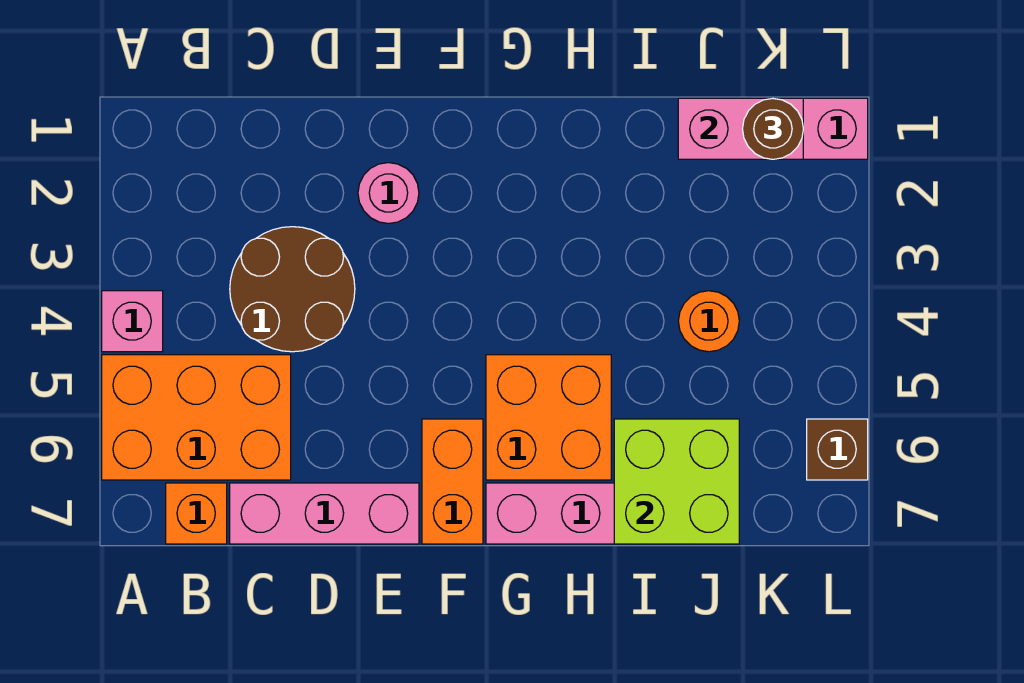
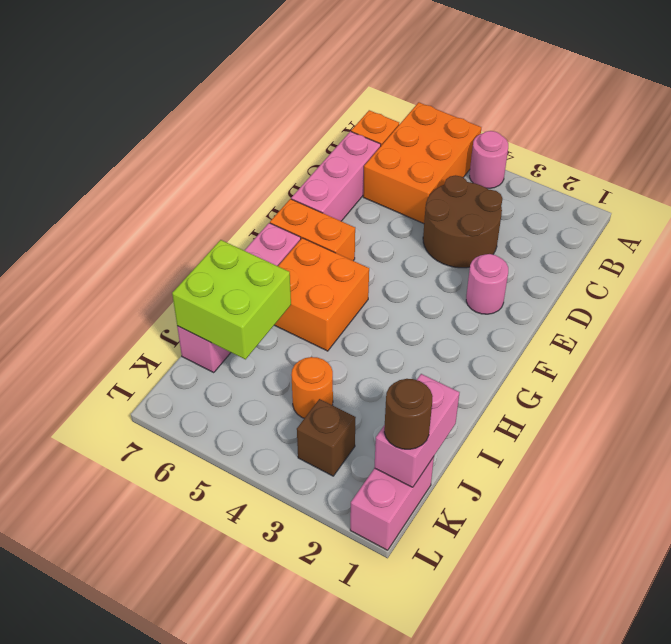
pink 1x1 brick [102,291,163,352] -> pink 1x1 round brick [470,131,508,189]
brown 1x1 brick [807,419,868,480] -> brown 1x1 brick moved to [297,399,356,476]

